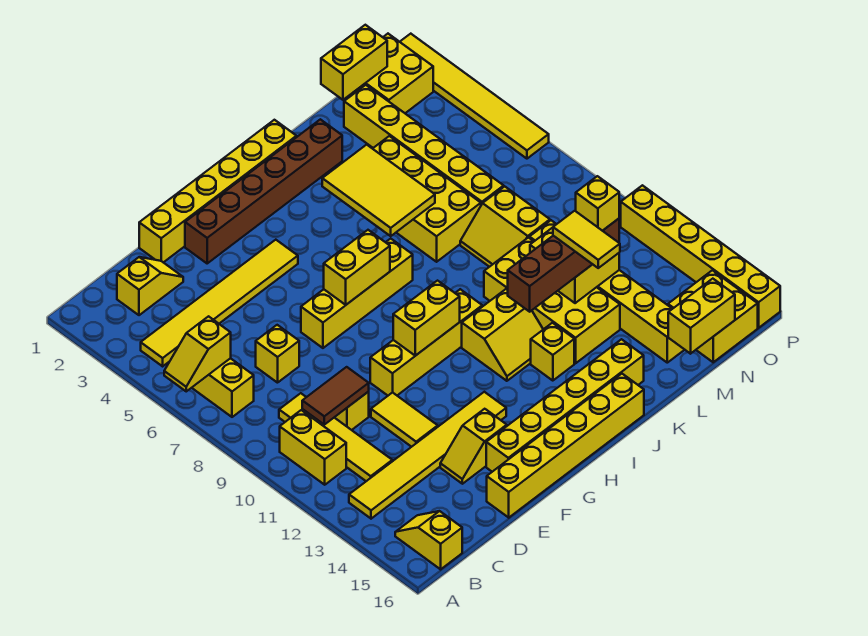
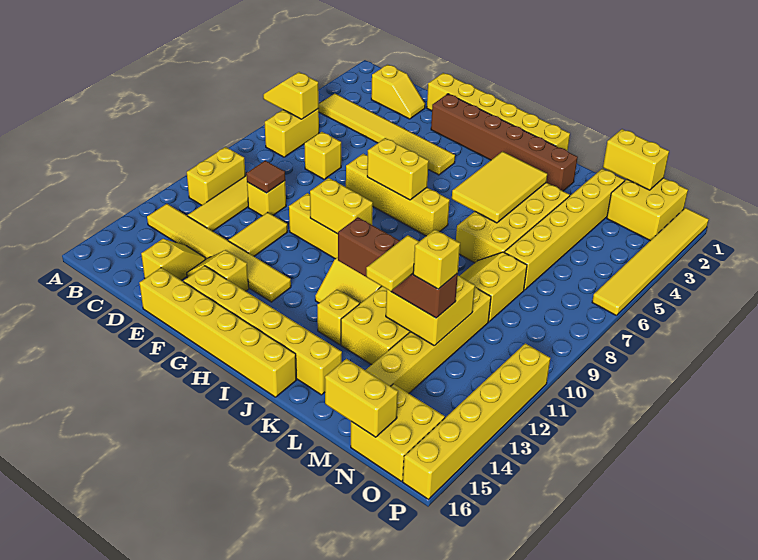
yellow 1x2 slope [395,511,462,569] -> yellow 1x2 slope moved to [141,239,206,280]
brown 1x2 tile [302,367,369,425] -> brown 1x1 tile [246,161,285,193]

